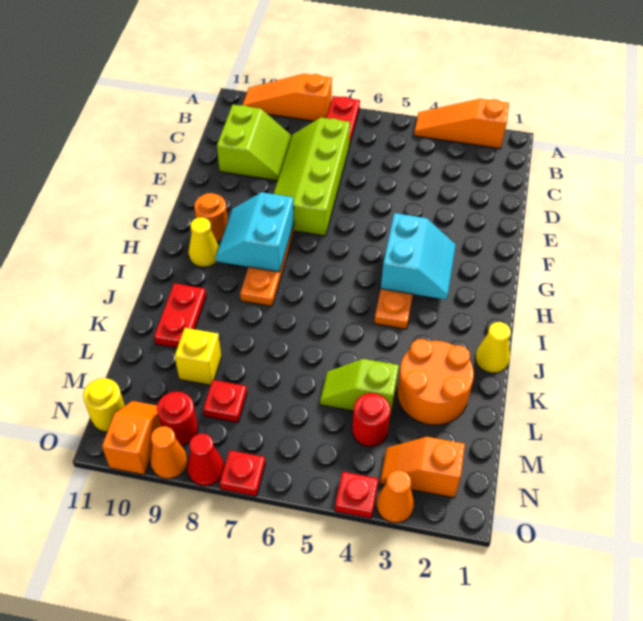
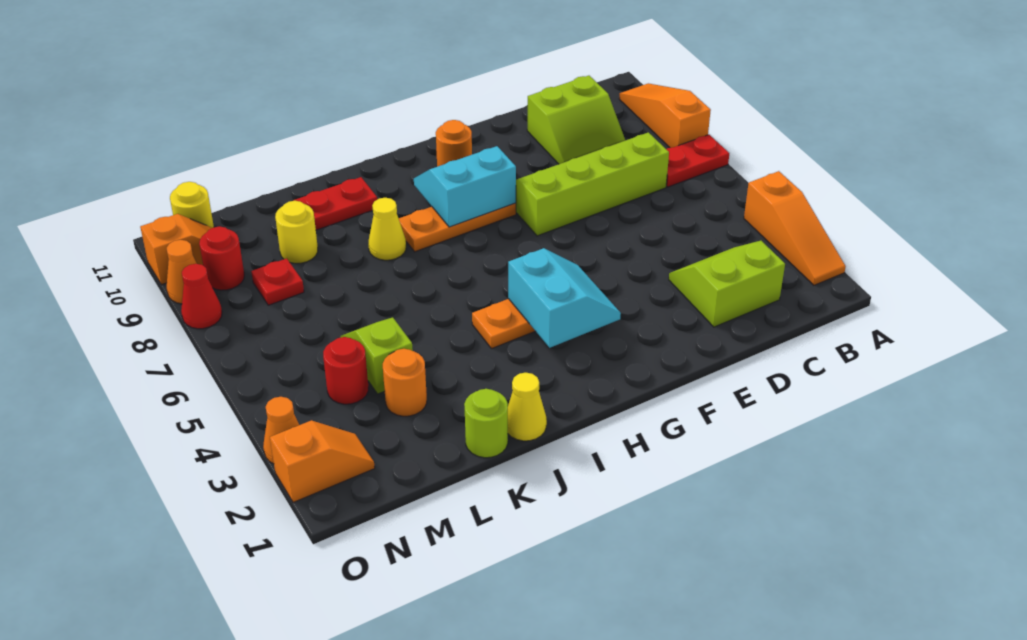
orange 1x3 slope [414,99,509,149] -> orange 1x3 slope turned to [744,171,846,285]
none -> lime 2x2 slope [669,241,785,327]
cyan 2x2 slope [381,213,456,300] -> cyan 2x2 slope turned to [508,248,621,348]
yellow 1x1 cone [188,217,219,267] -> yellow 1x1 cone moved to [368,198,406,260]
none -> lime 1x1 round brick [464,389,508,458]
orange 2x2 round brick [397,339,474,425] -> orange 1x1 round brick [383,349,427,416]
yellow 1x1 brick [175,328,221,385] -> yellow 1x1 round brick [275,201,318,263]
orange 1x2 slope [380,437,465,498] -> orange 1x2 slope turned to [270,421,375,502]
red 1x1 plate [335,472,379,518] -> none
red 1x1 plate [220,450,265,496] -> none

